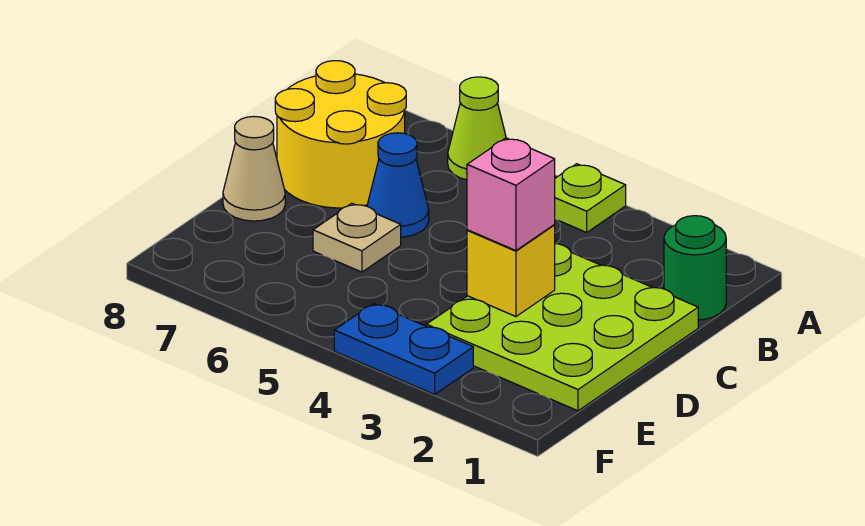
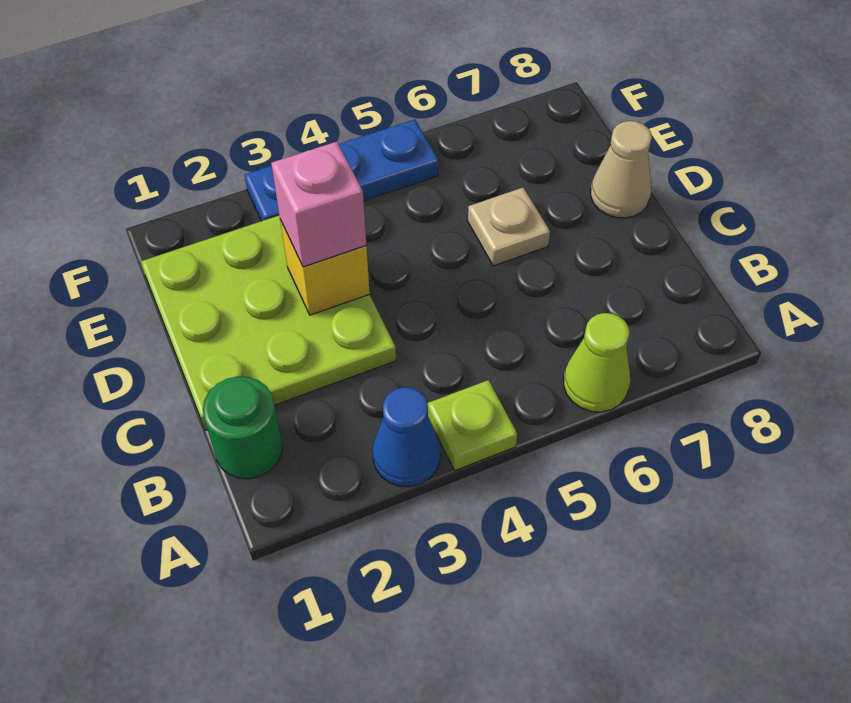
yellow 2x2 round brick [275,61,406,208] -> none
blue 1x1 cone [367,133,429,237] -> blue 1x1 cone moved to [373,387,440,487]
blue 1x2 plate [334,304,473,394] -> blue 1x3 plate [245,120,439,221]

